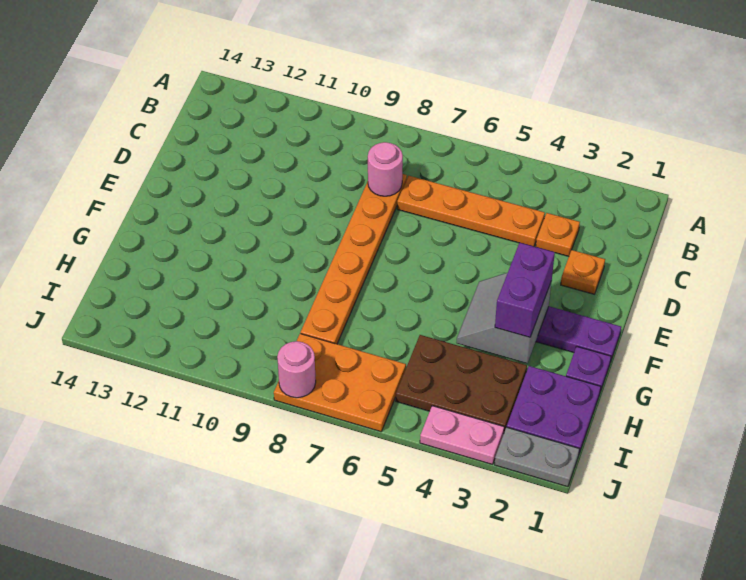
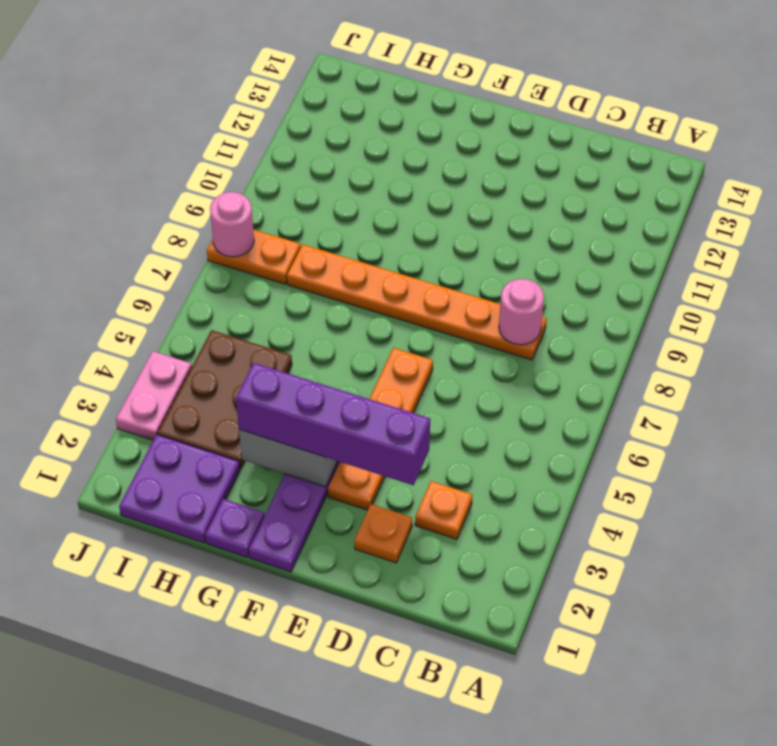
orange 1x4 plate [397,176,545,246] -> orange 1x4 plate moved to [328,348,433,510]
purple 1x2 brick [495,243,555,337] -> purple 1x4 brick [236,363,430,485]
orange 2x3 plate [274,334,406,432] -> orange 1x2 plate [207,229,301,284]
grey 1x2 plate [495,427,580,487] -> none

